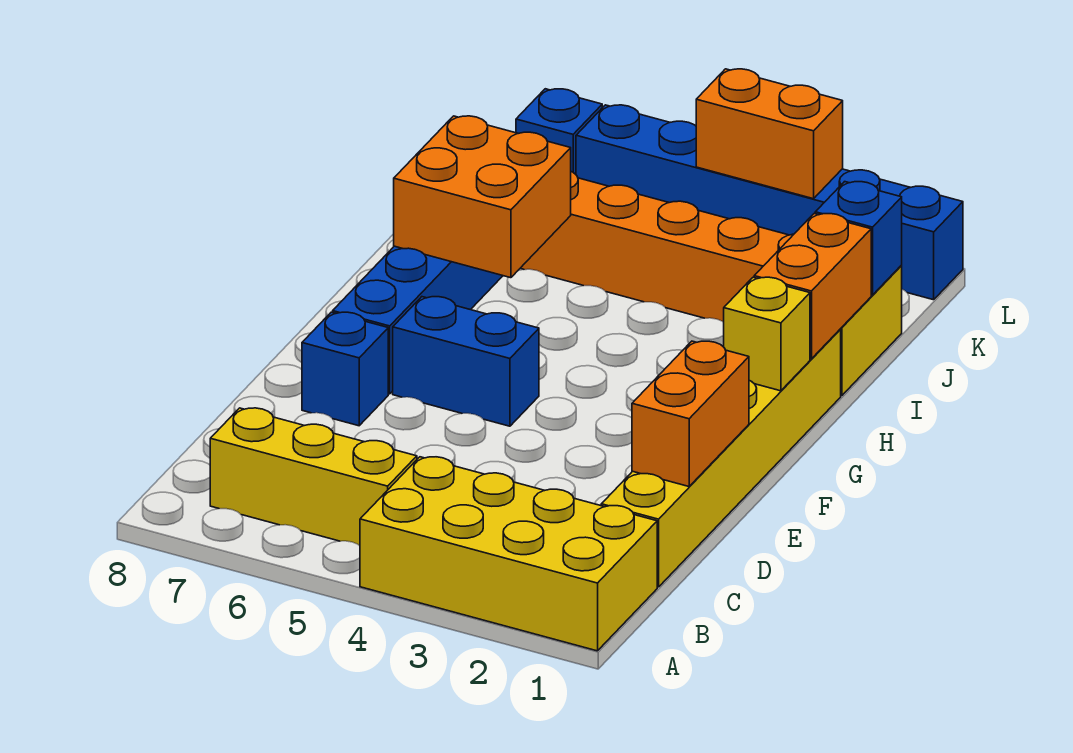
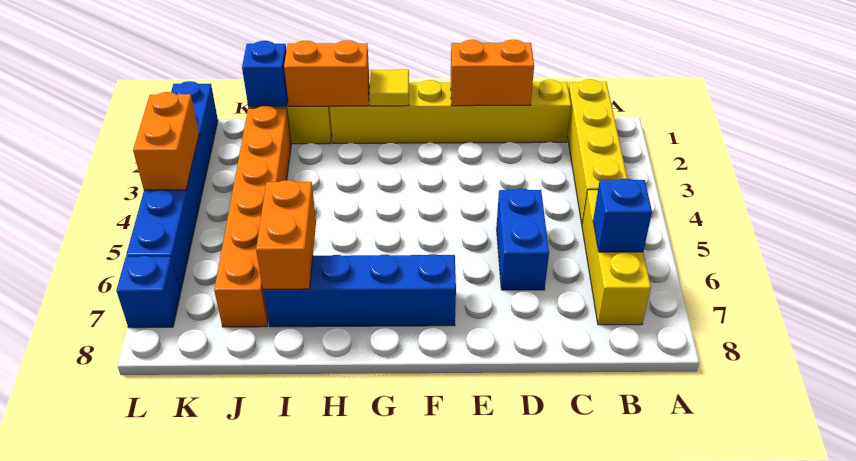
yellow 2x4 brick [360,457,657,651] -> yellow 1x4 brick [567,79,627,224]
blue 1x1 brick [302,312,388,426] -> blue 1x1 brick moved to [593,179,652,252]
blue 1x2 brick [393,297,539,426] -> blue 1x2 brick moved to [497,189,549,290]
yellow 1x1 brick [724,277,810,391] -> yellow 1x1 tile [370,70,409,106]
orange 2x2 brick [394,116,571,278] -> orange 1x2 brick [256,180,316,289]

